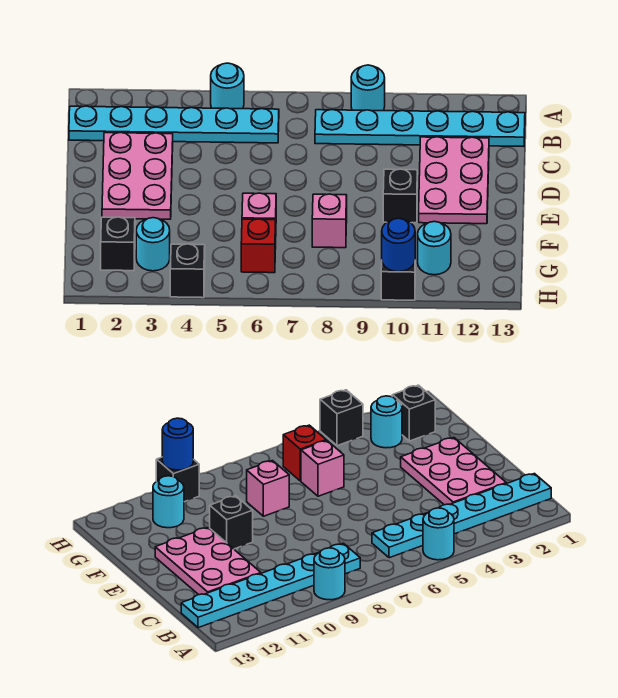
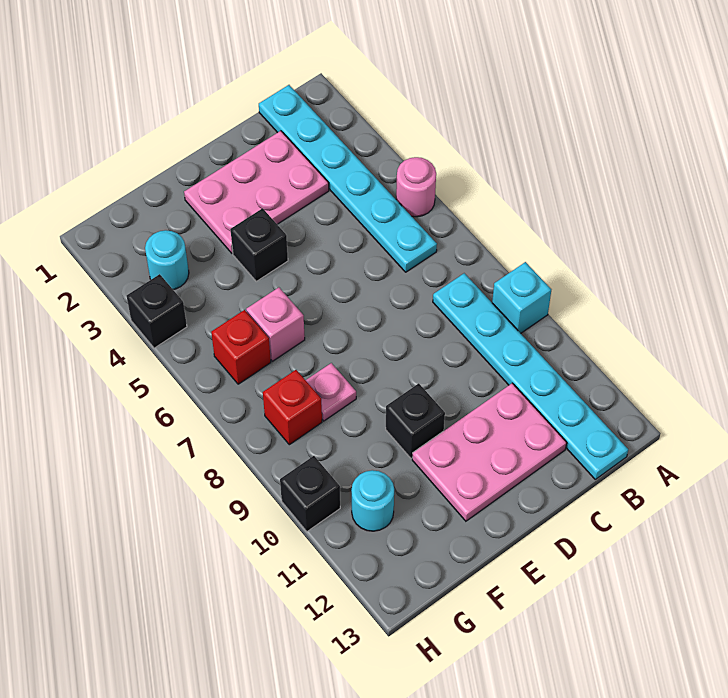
cyan 1x1 round brick [211,63,244,109] -> pink 1x1 round brick [396,157,436,217]
cyan 1x1 round brick [351,65,385,111] -> cyan 1x1 brick [492,262,551,333]
pink 1x1 brick [312,194,347,248] -> pink 1x1 plate [306,363,356,421]
black 1x1 brick [101,217,135,271] -> black 1x1 brick moved to [230,208,288,281]
none -> red 1x1 brick [263,370,322,445]
blue 1x1 round brick [382,218,415,272] -> none

